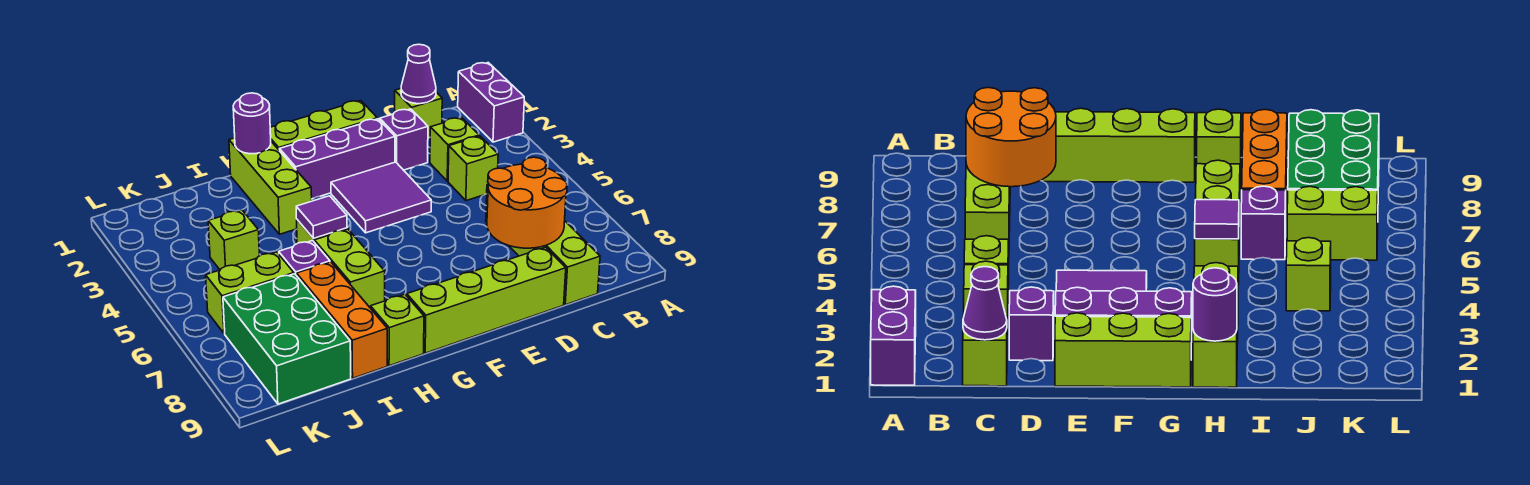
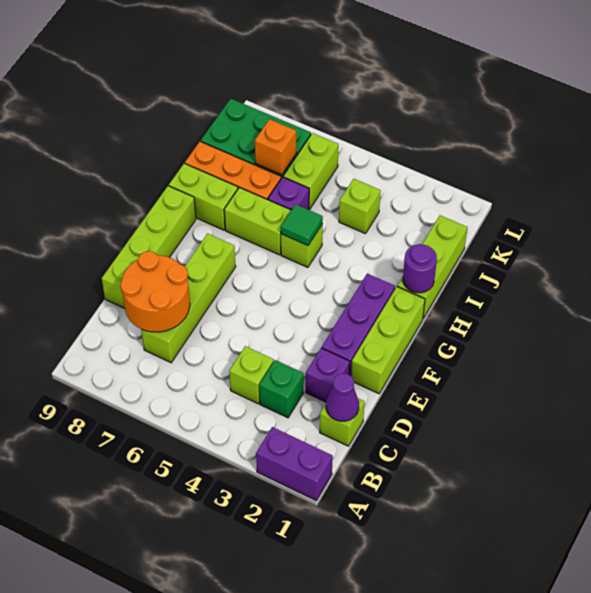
lime 1x1 brick [430,117,479,181] -> green 1x1 brick [259,360,304,418]
lime 1x4 brick [486,185,600,305] -> lime 1x4 brick turned to [141,233,236,363]
purple 2x2 tile [331,162,431,233] -> none
lime 1x3 brick [229,138,312,234] -> lime 1x3 brick turned to [397,216,467,318]
purple 1x1 tile [296,196,347,239] -> green 1x1 tile [281,204,323,246]
lime 1x1 brick [371,294,424,366] -> lime 1x2 brick [169,163,238,230]
none -> orange 1x1 brick [255,119,296,175]

